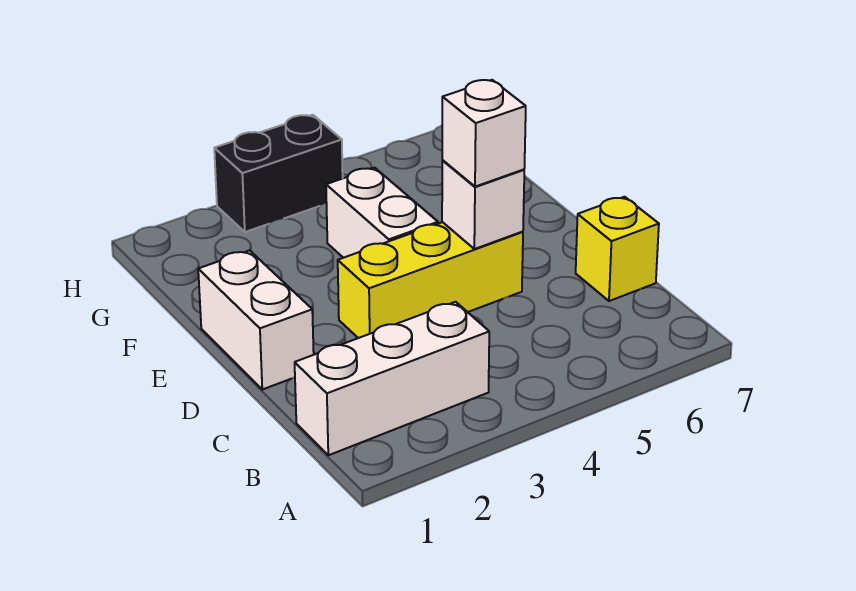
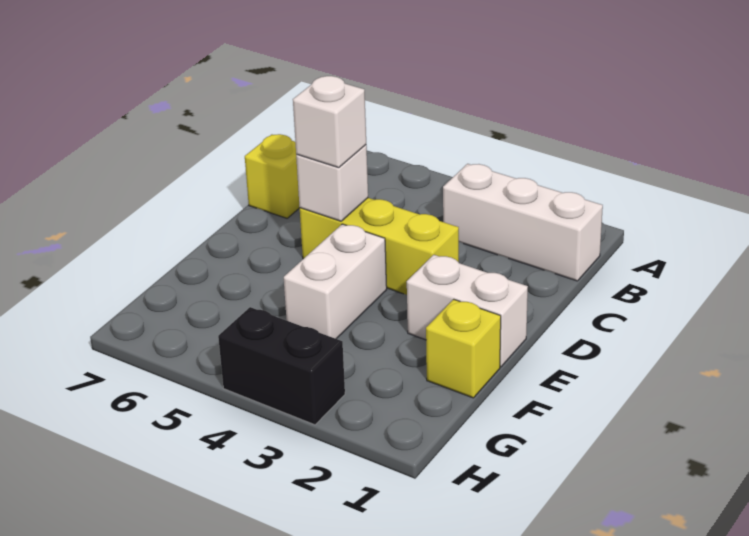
white 1x2 brick [198,250,314,389] -> white 1x2 brick turned to [407,255,528,367]
none -> yellow 1x1 brick [426,299,501,398]

